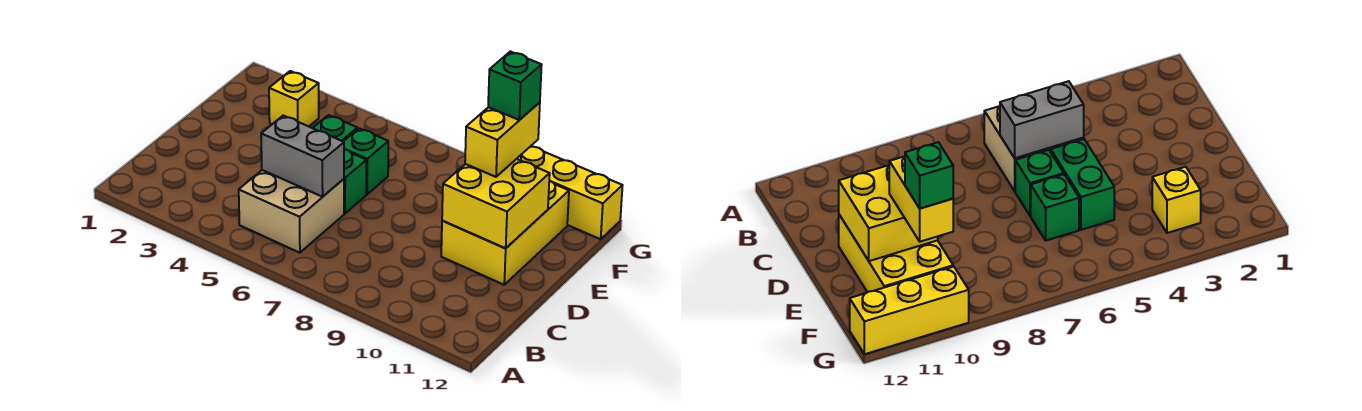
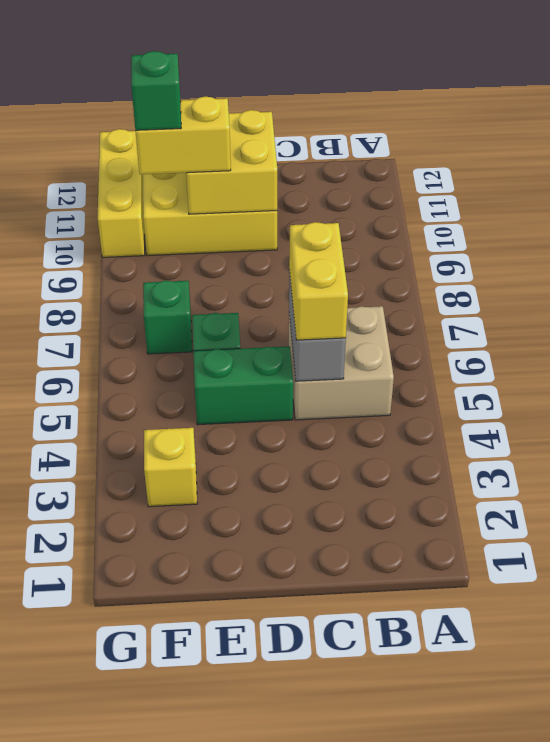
none -> yellow 1x2 brick [289,222,348,340]
green 1x1 brick [344,149,366,213] -> green 1x1 brick moved to [143,280,192,354]

